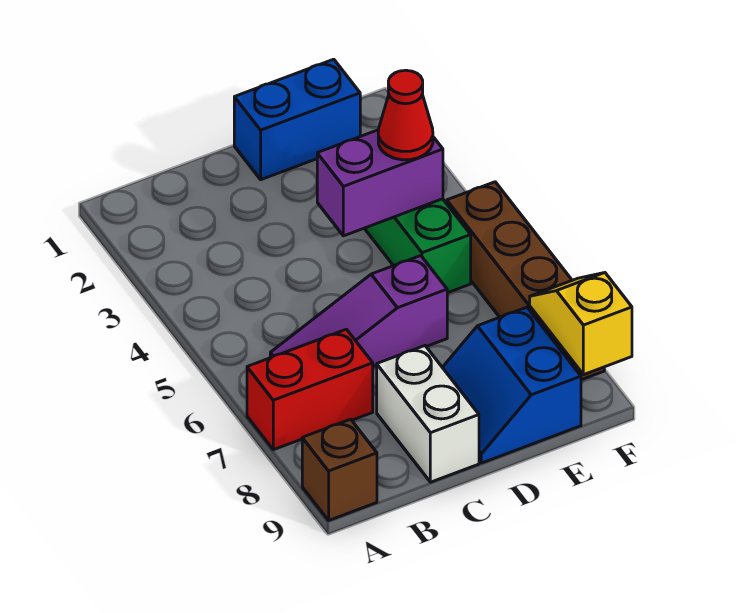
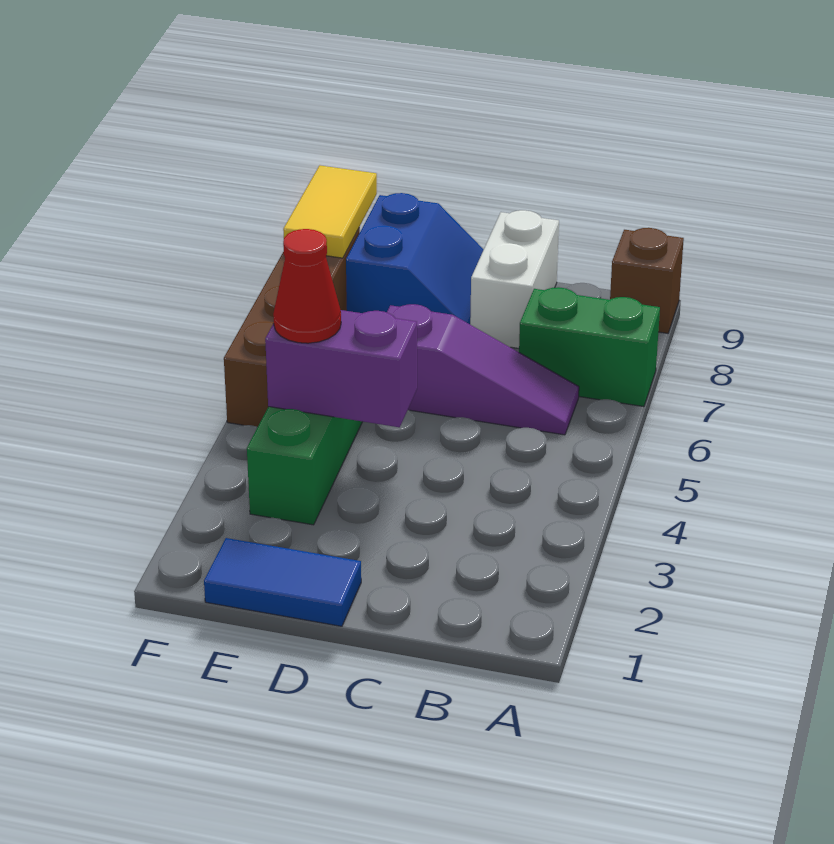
red 1x2 brick [247,329,373,450] -> green 1x2 brick [519,287,660,407]
blue 1x2 brick [234,59,360,180] -> blue 1x2 tile [204,538,361,626]
yellow 1x2 slope [530,273,632,375] -> yellow 1x2 tile [283,165,377,258]

